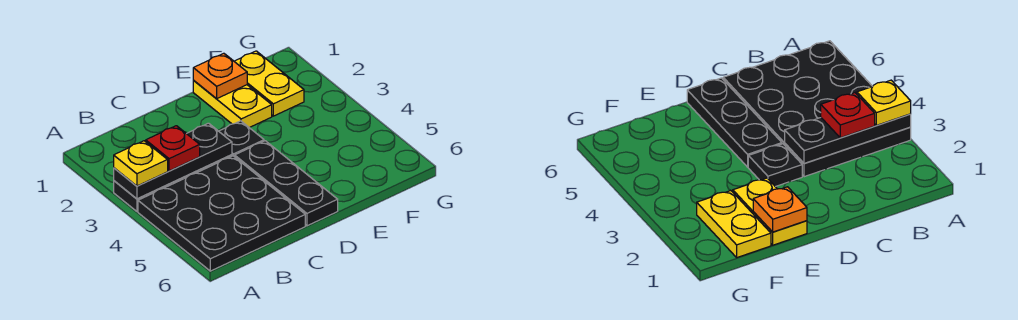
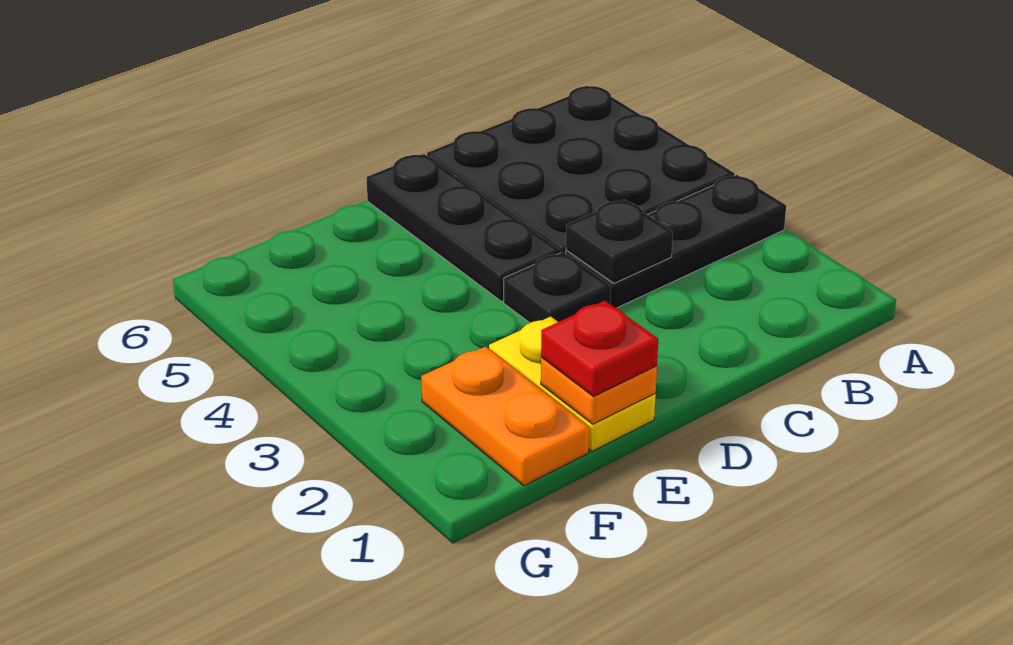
black 1x3 plate [114,123,232,199] -> black 1x1 plate [566,199,673,283]
yellow 1x1 plate [114,141,168,186] -> none
red 1x1 plate [146,126,200,171] -> red 1x1 plate moved to [541,301,658,397]
yellow 1x2 plate [234,51,304,116] -> orange 1x2 plate [421,346,589,486]

